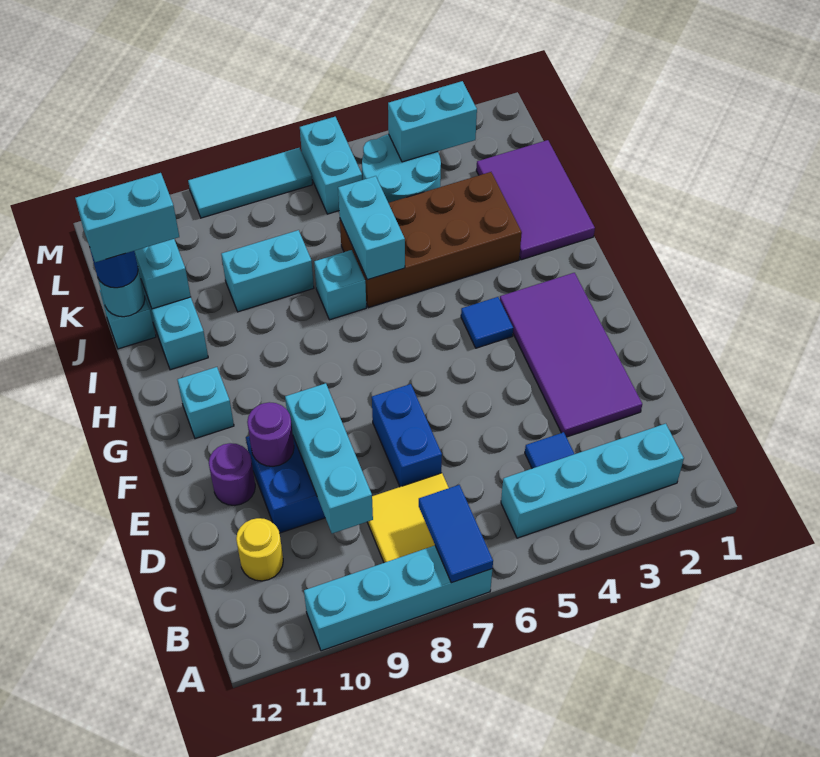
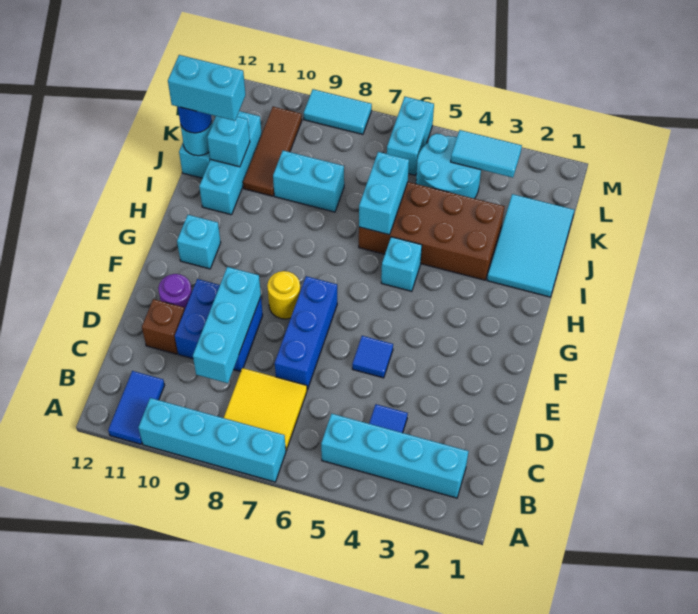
blue 1x2 tile [419,485,493,583] -> blue 1x2 tile moved to [108,371,165,444]
yellow 1x1 round brick [236,518,283,581] -> yellow 1x1 round brick moved to [267,271,300,319]
purple 2x4 tile [500,273,642,437] -> none
blue 1x2 brick [372,384,442,487] -> blue 1x3 brick [275,276,337,390]
none -> brown 1x1 brick [142,299,185,354]
purple 1x1 round brick [247,402,294,466] -> none
blue 1x1 tile [461,297,513,348] -> blue 1x1 tile moved to [352,336,393,378]
purple 2x3 tile [476,140,595,260] -> cyan 2x3 tile [487,194,574,297]
cyan 1x1 brick [314,250,366,320] -> cyan 1x1 brick moved to [381,237,422,291]
none -> brown 1x3 tile [243,107,302,196]
cyan 1x2 brick [388,81,477,162] -> cyan 1x2 tile [451,130,522,178]
cyan 1x3 tile [188,148,312,218] -> cyan 1x2 tile [304,89,372,134]

